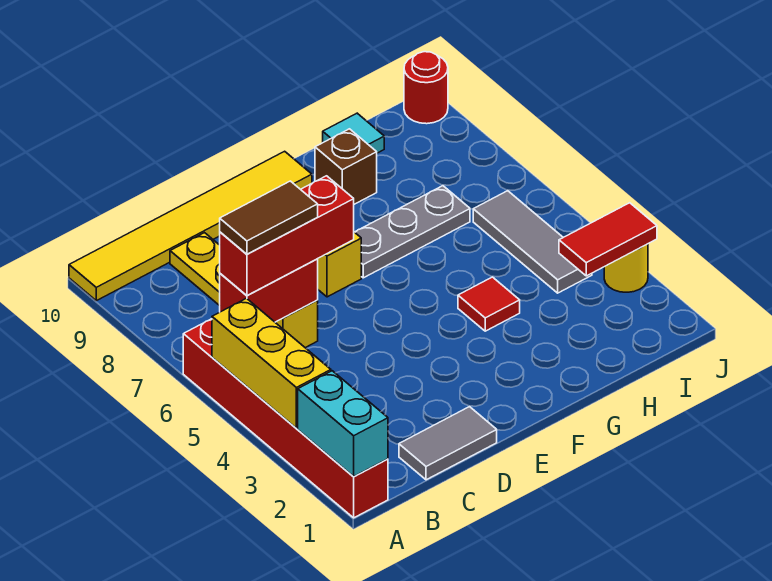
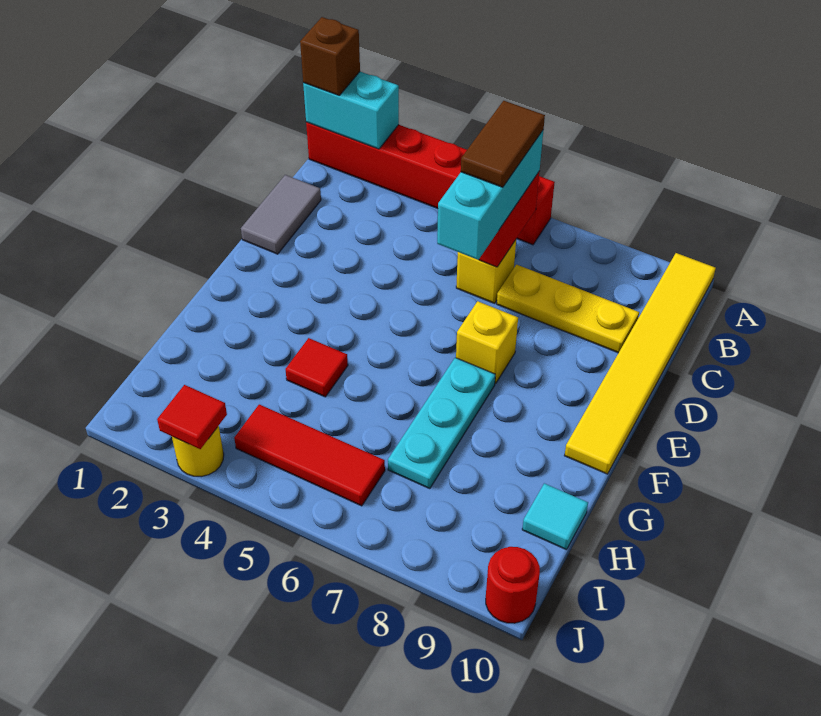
yellow 1x3 brick [212,298,331,428] -> none
red 1x3 brick [220,176,354,295] -> cyan 1x3 brick [437,131,543,260]
grey 1x3 plate [355,186,470,278] -> cyan 1x3 plate [388,358,495,489]
brown 1x1 brick [315,129,377,204] -> brown 1x1 brick moved to [300,17,360,95]
red 1x2 tile [559,203,657,276] -> red 1x1 tile [157,385,227,449]
grey 1x3 tile [473,191,592,293] -> red 1x3 tile [234,404,385,506]

